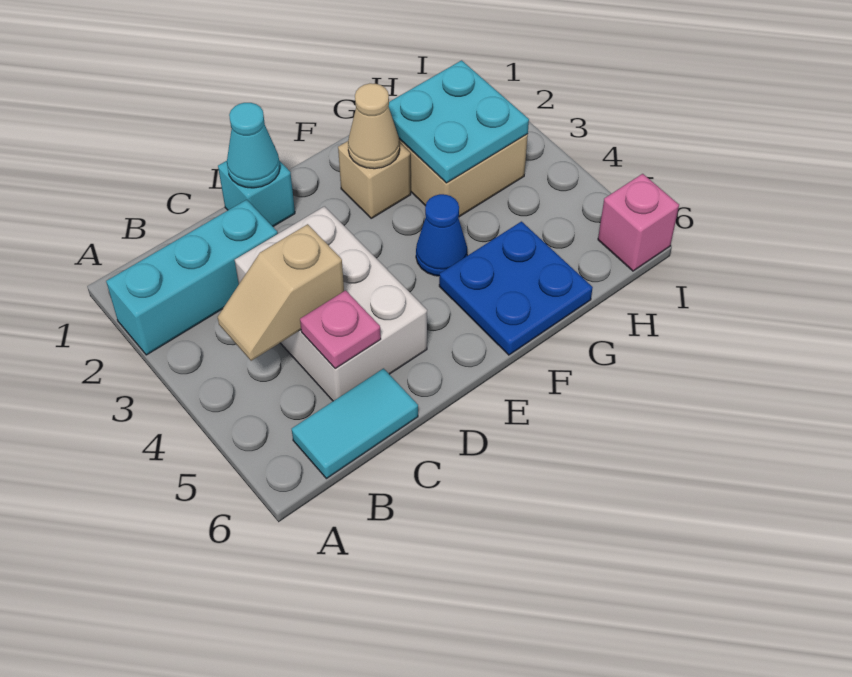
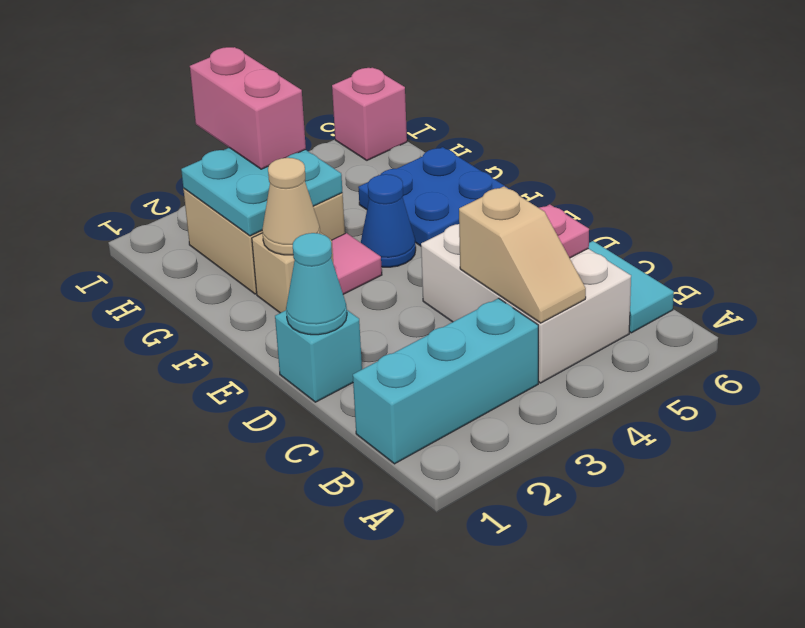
cyan 1x3 brick [106,200,278,355] -> cyan 1x3 brick turned to [353,298,538,464]
white 2x3 brick [235,206,427,401] -> white 2x3 brick turned to [421,224,631,383]
none -> pink 1x1 tile [332,233,382,294]
none -> pink 1x2 brick [190,47,306,169]

